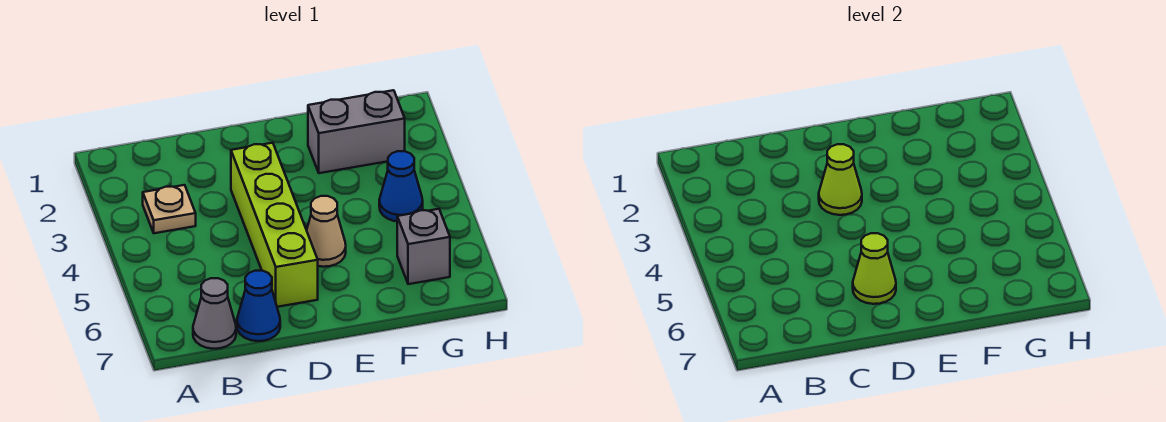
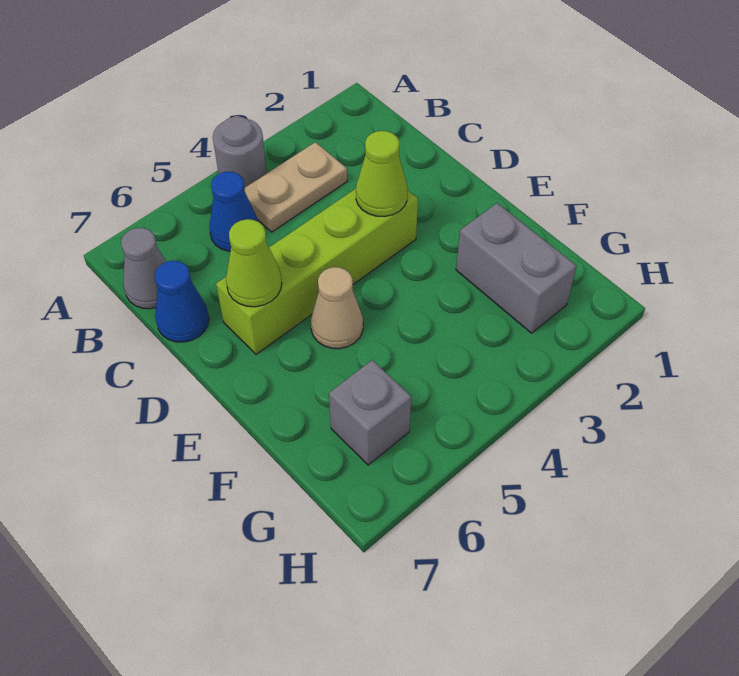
none -> grey 1x1 round brick [213,116,267,187]
tan 1x1 plate [143,185,196,233] -> tan 1x2 plate [245,142,347,232]
blue 1x1 cone [379,151,423,221] -> blue 1x1 cone moved to [209,171,258,251]

